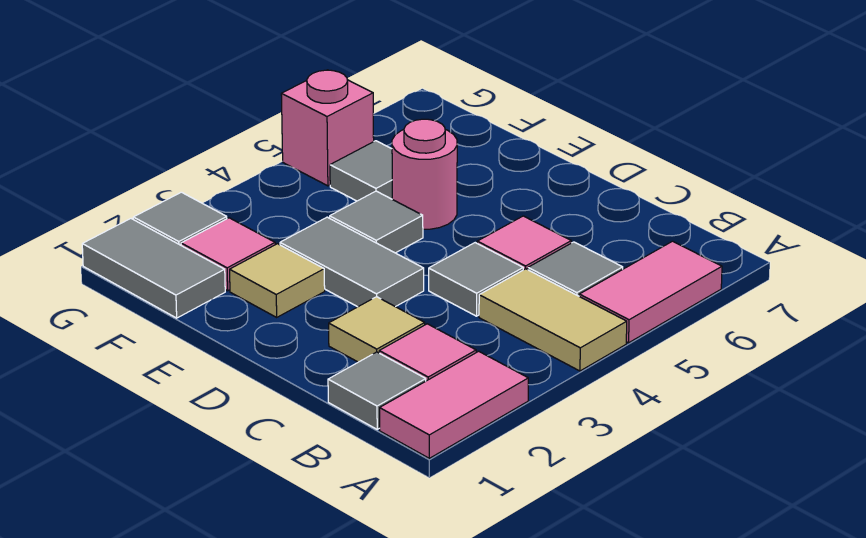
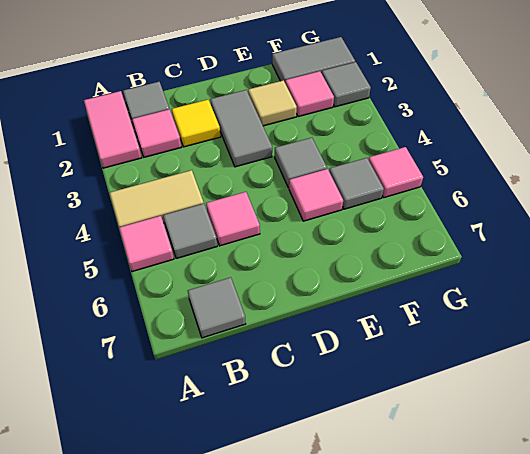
pink 1x2 tile [579,241,722,343] -> pink 1x1 tile [119,216,174,272]
tan 1x1 tile [329,297,425,362] -> yellow 1x1 tile [172,100,221,147]
grey 1x1 tile [429,243,523,316] -> grey 1x1 tile moved to [188,277,246,338]
grey 1x2 tile [280,217,424,307] -> grey 1x2 tile turned to [210,90,272,167]
pink 1x1 round brick [392,119,457,229] -> pink 1x1 tile [289,169,343,221]
pink 1x1 brick [281,70,374,186] -> pink 1x1 tile [369,147,423,198]

